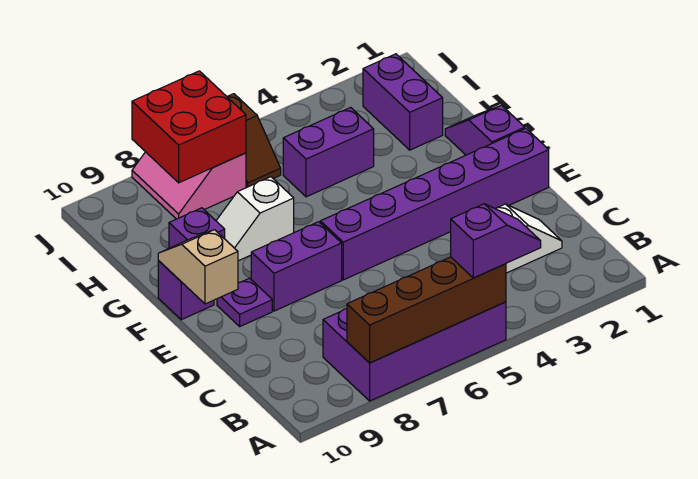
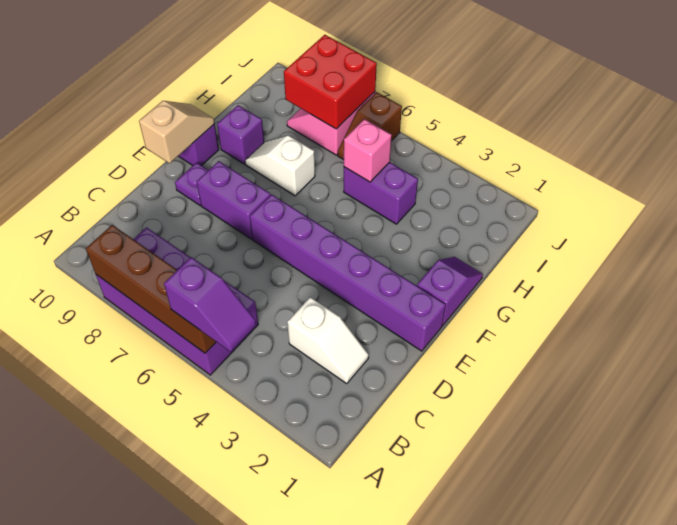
purple 1x2 brick [363,54,443,150] -> none
none -> pink 1x1 brick [344,119,392,182]

